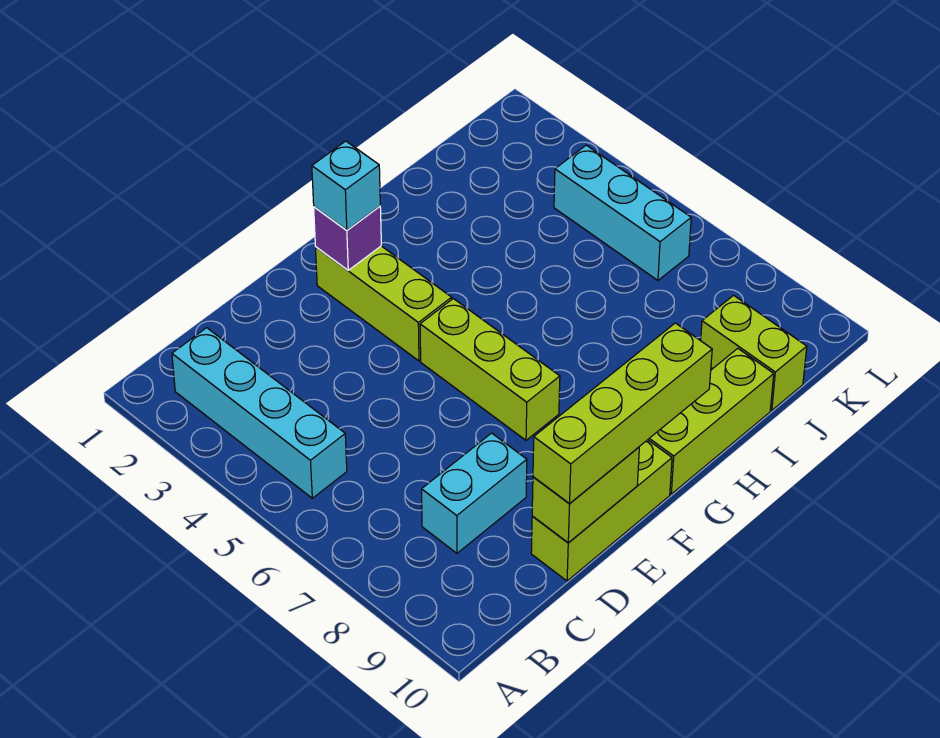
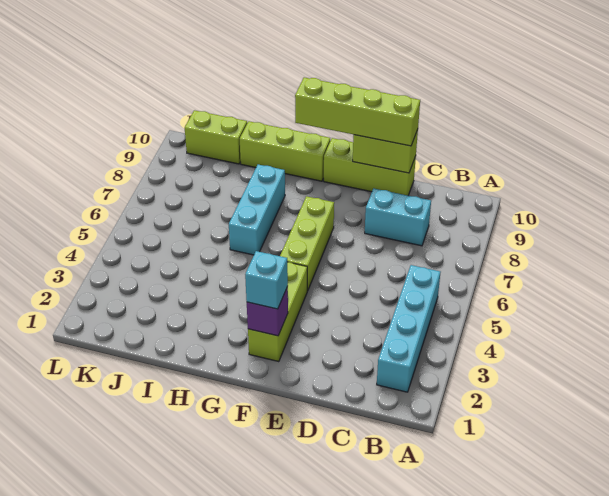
lime 1x2 brick [701,295,807,410] -> lime 1x2 brick turned to [185,110,247,164]
cyan 1x3 brick [554,145,691,280] -> cyan 1x3 brick moved to [229,164,285,255]

